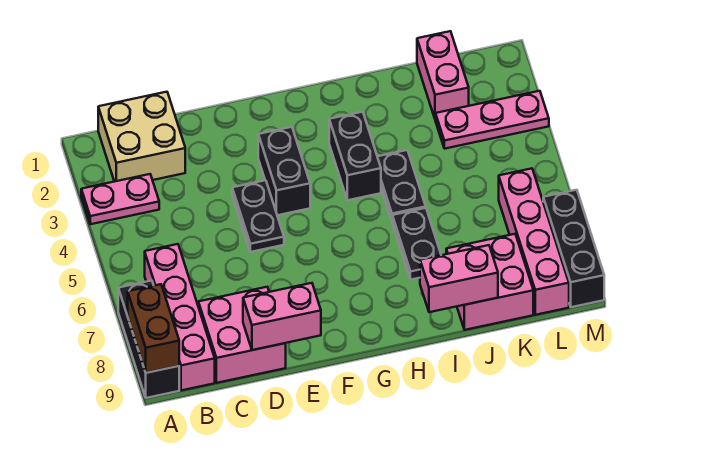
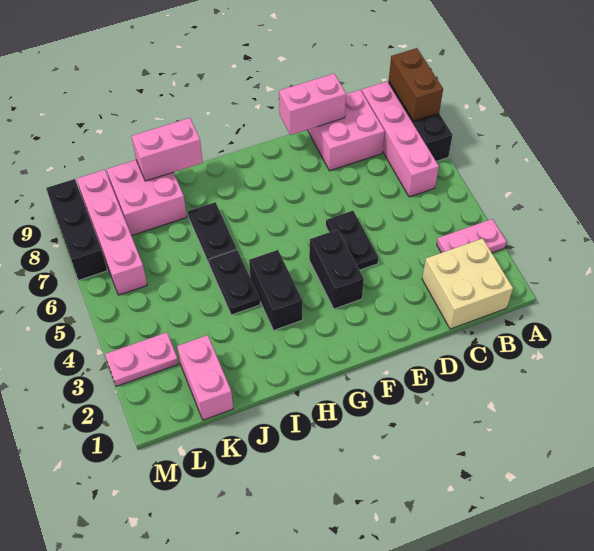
pink 1x3 plate [435,91,549,149] -> pink 1x2 plate [105,332,179,386]

